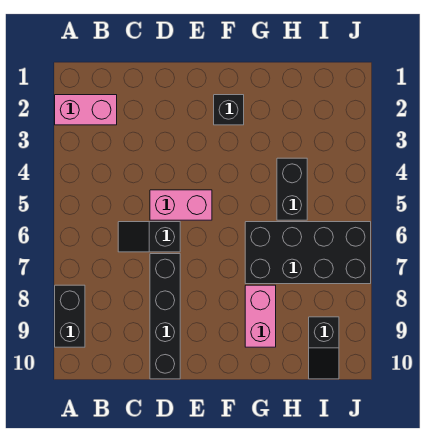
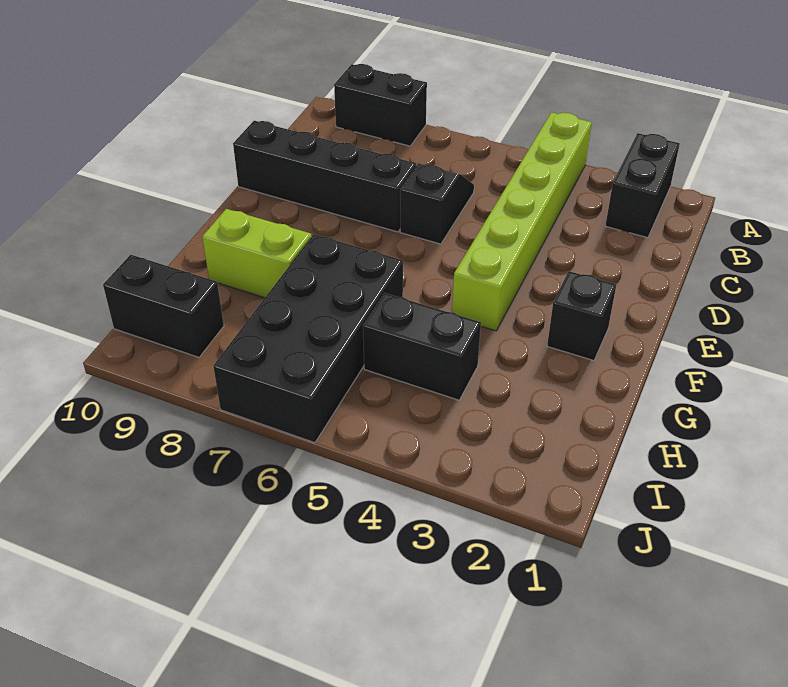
pink 1x2 brick [55,95,117,125] -> black 1x2 brick [605,133,680,238]
none -> lime 1x6 brick [452,112,592,331]
pink 1x2 brick [150,190,212,220] -> none
pink 1x2 brick [245,285,276,347] -> lime 1x2 brick [202,209,312,298]
black 1x2 slope [309,317,339,379] -> black 1x2 brick [103,255,224,357]

